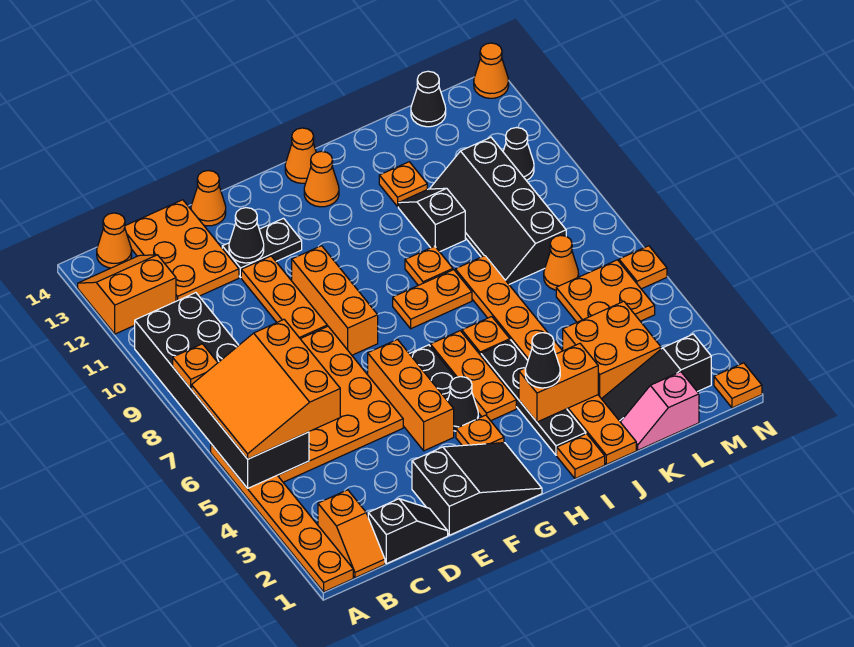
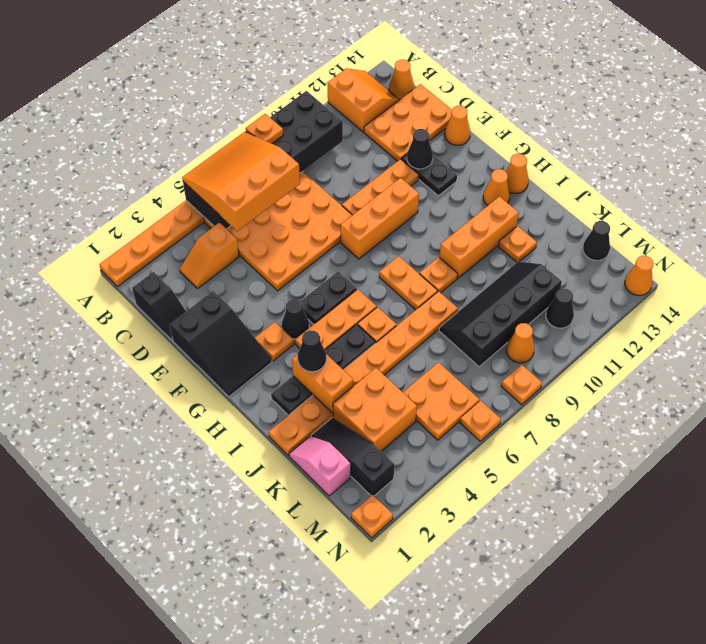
orange 1x2 slope [318,490,385,578] -> orange 1x2 slope moved to [180,222,239,288]
orange 1x3 brick [368,340,454,451] -> orange 1x3 brick moved to [440,196,519,278]
orange 1x1 plate [557,434,605,479] -> orange 1x1 plate moved to [501,365,542,404]
black 1x2 slope [398,188,465,252] -> none
orange 1x1 cone [544,236,579,290] -> orange 1x1 cone moved to [506,323,534,363]

